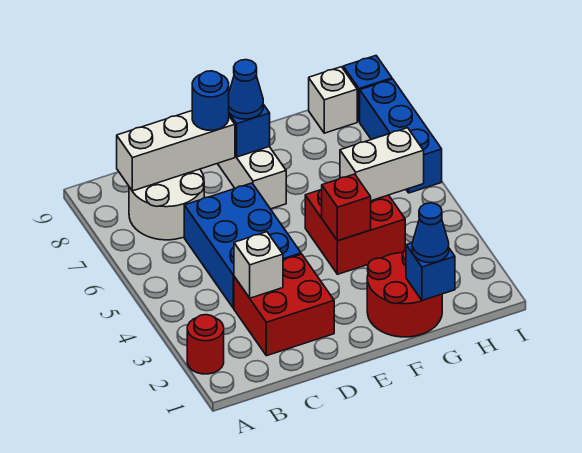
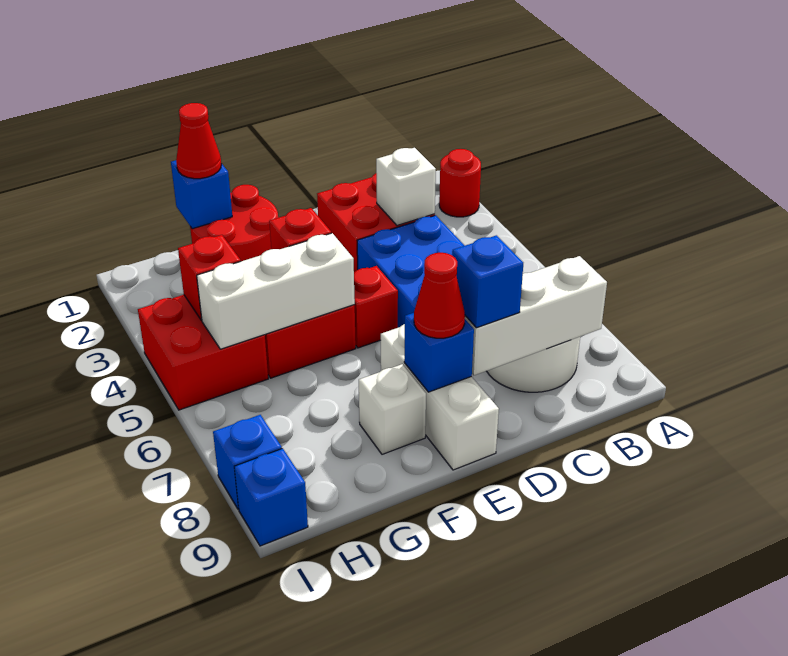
blue 1x1 round brick [192,71,229,130] -> blue 1x1 brick [452,235,523,328]
none -> red 1x1 brick [354,266,398,348]
blue 1x1 cone [229,60,263,119] -> red 1x1 cone [414,253,465,338]
blue 1x1 cone [412,203,449,263] -> red 1x1 cone [176,103,221,179]
white 1x2 brick [340,128,424,201] -> white 1x3 brick [197,233,355,349]
none -> red 2x2 brick [138,295,268,410]
none -> red 1x1 brick [178,235,241,320]
white 1x1 brick [309,67,357,133] -> white 1x1 brick moved to [359,364,426,454]
blue 1x3 brick [360,79,442,193] -> blue 1x1 brick [213,415,282,509]

